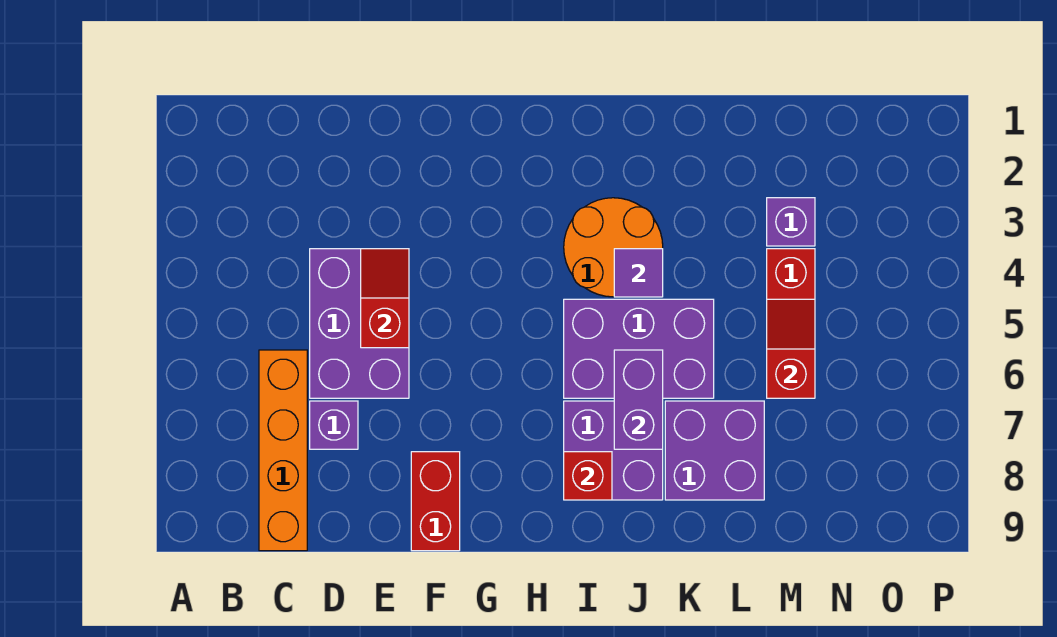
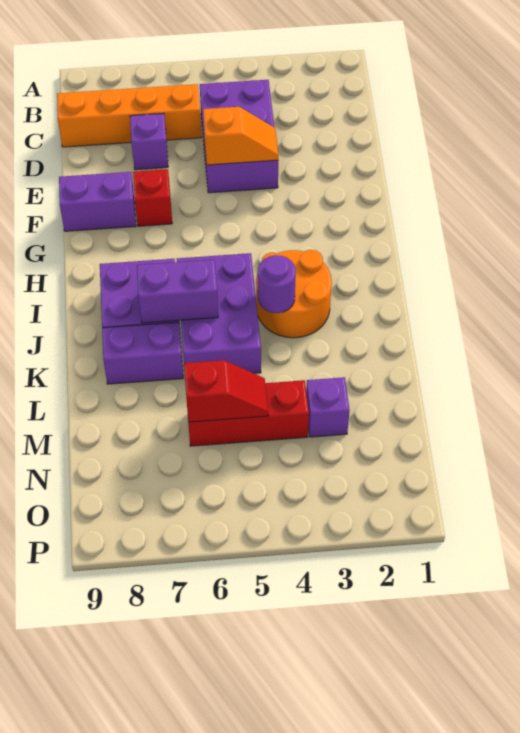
purple 2x3 brick [310,249,409,398] -> purple 2x3 brick turned to [200,80,278,193]
red 1x2 slope [361,249,409,348] -> orange 1x2 slope [203,107,278,165]
red 1x2 brick [411,452,460,551] -> purple 1x2 brick [59,172,136,231]
red 1x1 brick [564,452,612,500] -> red 1x1 brick moved to [133,169,172,226]
purple 1x1 tile [614,249,663,297] -> purple 1x1 round brick [258,255,296,313]
purple 2x2 brick [665,401,764,500] -> purple 1x2 brick [102,322,183,384]

